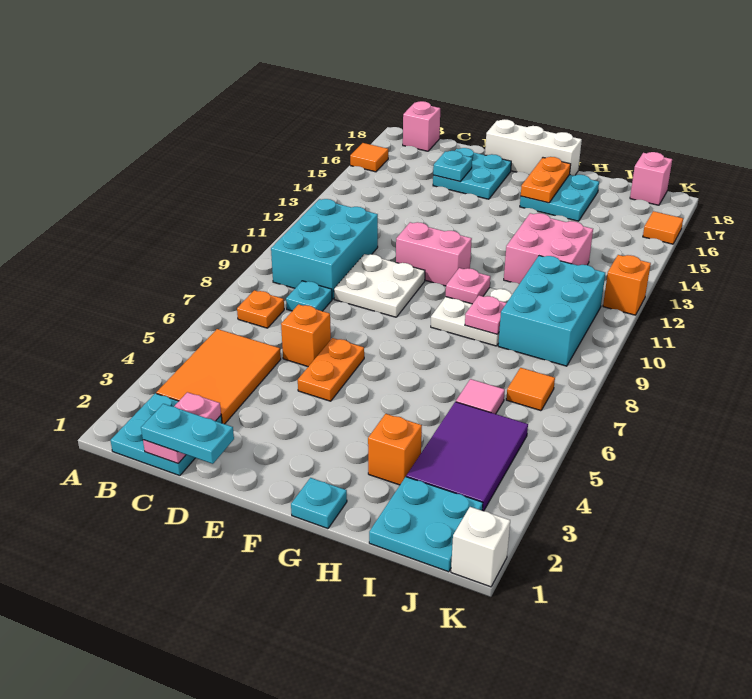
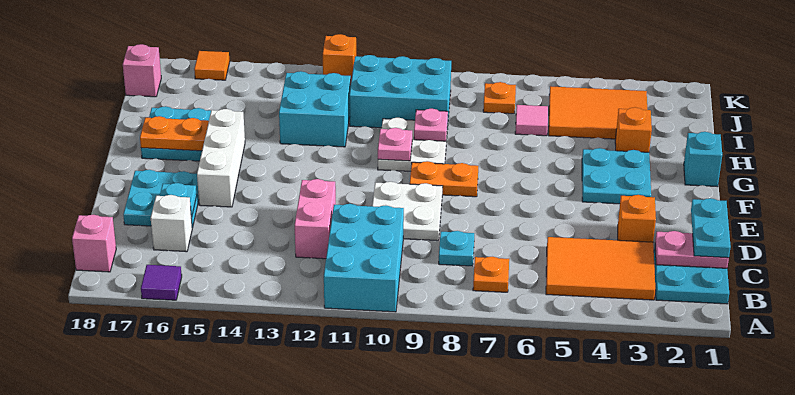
orange 1x1 tile [350,143,388,172] -> purple 1x1 tile [141,265,182,300]
cyan 2x3 brick [271,199,378,299] -> cyan 2x3 brick turned to [324,204,404,312]
orange 1x1 brick [281,304,331,366] -> orange 1x1 brick moved to [618,195,656,242]
orange 1x2 plate [298,338,364,401] -> orange 1x2 plate moved to [410,161,478,197]
pink 1x2 brick [396,222,472,286] -> pink 1x2 brick moved to [295,179,336,259]
white 1x3 brick [485,119,582,176] -> white 1x3 brick moved to [197,109,245,207]
cyan 1x1 plate [291,478,347,529] -> cyan 1x1 brick [684,132,722,187]
pink 2x2 brick [504,213,593,284] -> cyan 2x2 brick [279,71,351,147]
cyan 2x2 plate [369,477,483,572] -> cyan 2x2 plate moved to [582,148,651,204]
purple 2x3 tile [406,402,528,511] -> orange 2x3 tile [549,86,647,139]
orange 1x1 tile [506,368,555,411] -> orange 1x1 plate [483,82,516,114]
white 1x1 brick [451,507,510,587] -> white 1x1 brick moved to [151,195,192,252]

